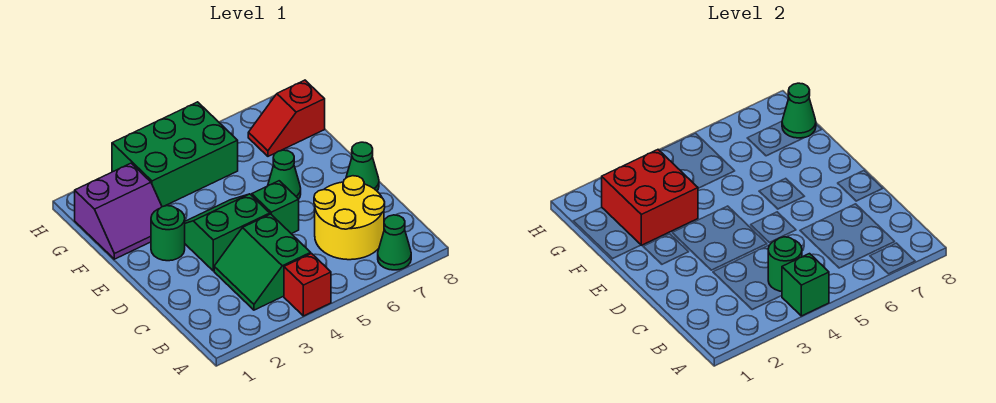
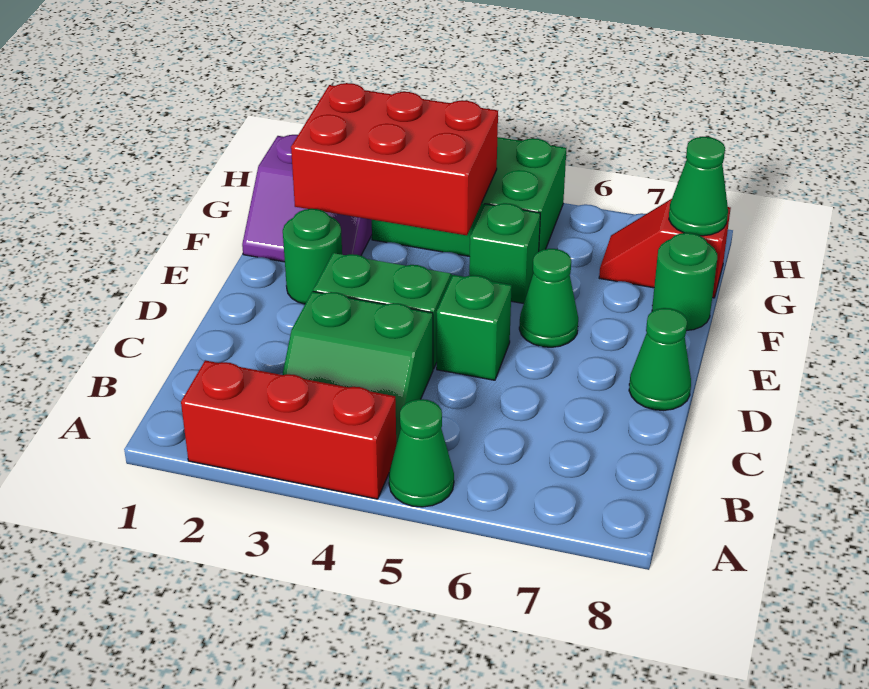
red 1x1 brick [284,254,331,316] -> red 1x3 brick [181,360,396,499]
green 1x1 brick [782,254,829,316] -> green 1x1 brick moved to [469,203,540,303]
green 1x1 cone [378,215,411,270] -> green 1x1 cone moved to [389,399,454,507]
green 2x2 slope [214,214,311,310] -> green 2x2 slope turned to [282,291,433,444]
green 1x1 round brick [768,237,802,291] -> green 1x1 round brick moved to [652,233,717,331]
yellow 2x2 round brick [314,176,385,260] -> none
red 2x2 brick [602,150,698,245] -> red 2x3 brick [291,83,498,235]

